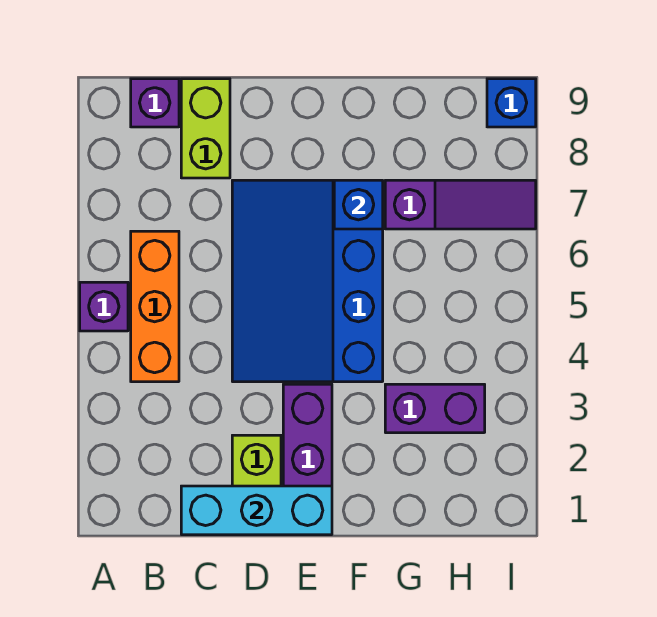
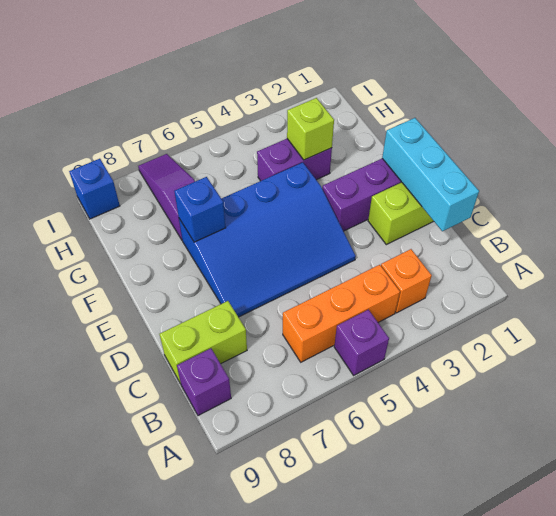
none -> orange 1x1 brick [381,249,432,313]
purple 1x2 brick [385,384,485,433] -> purple 1x2 brick turned to [257,139,332,181]
none -> lime 1x1 brick [287,98,334,160]

